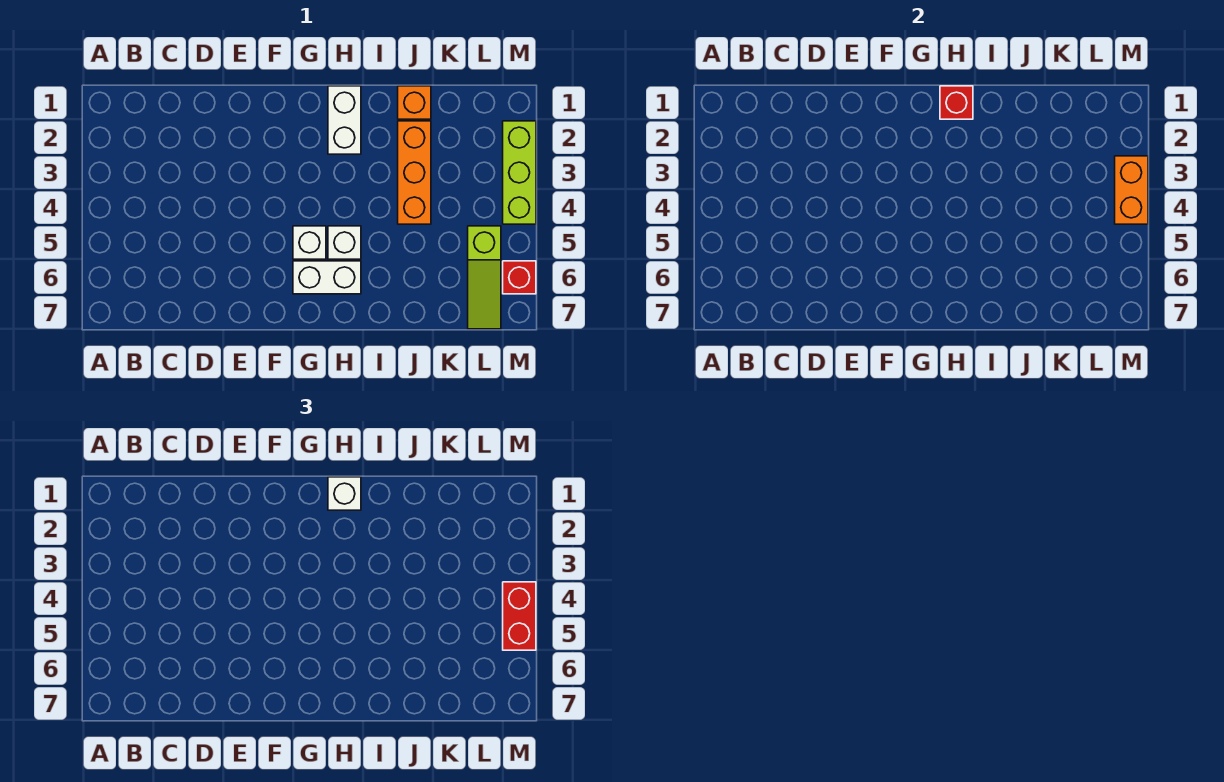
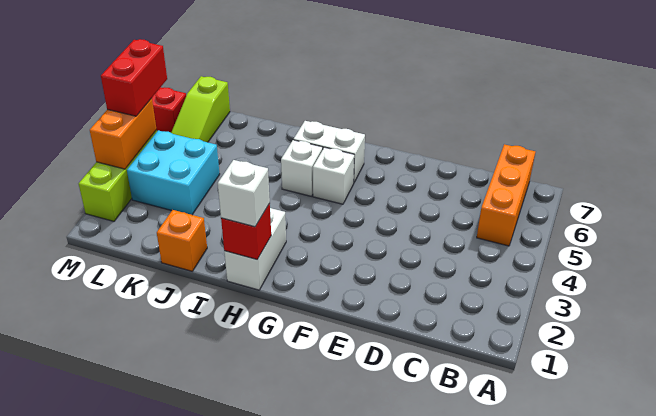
orange 1x3 brick [398,121,431,224] -> orange 1x3 brick moved to [477,144,535,246]
none -> cyan 2x2 brick [127,130,220,215]
lime 1x3 slope [468,226,501,329] -> lime 1x3 slope turned to [171,76,230,142]

